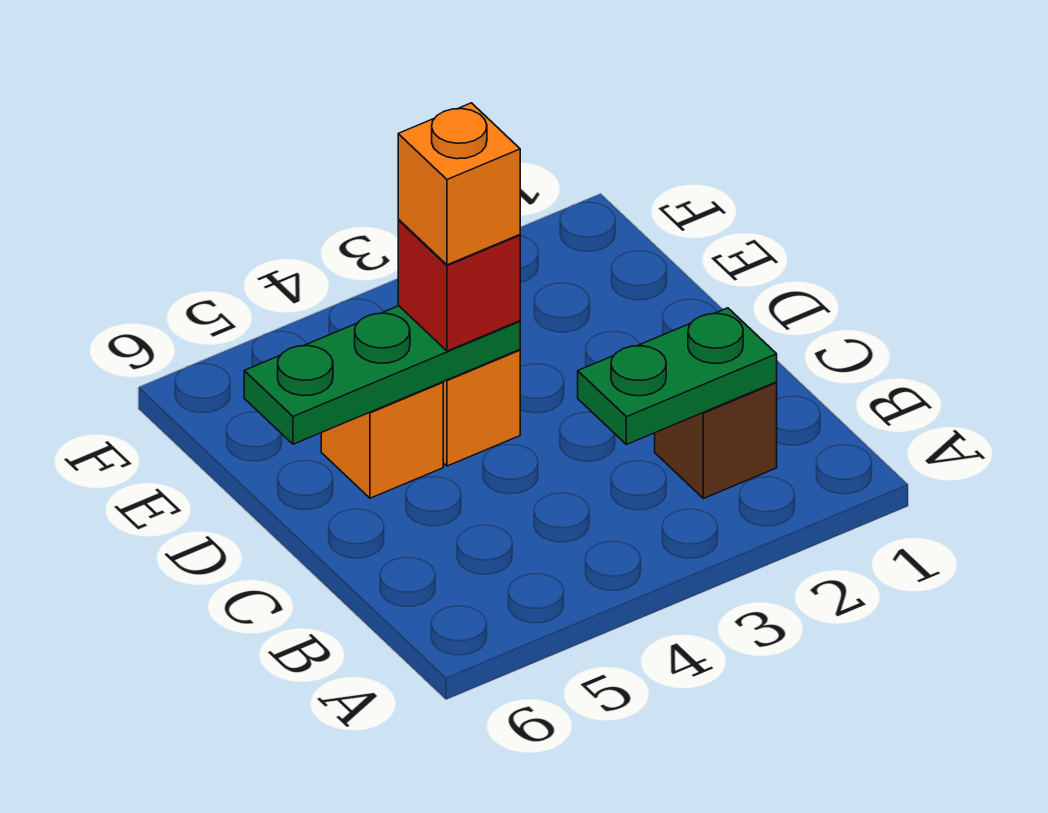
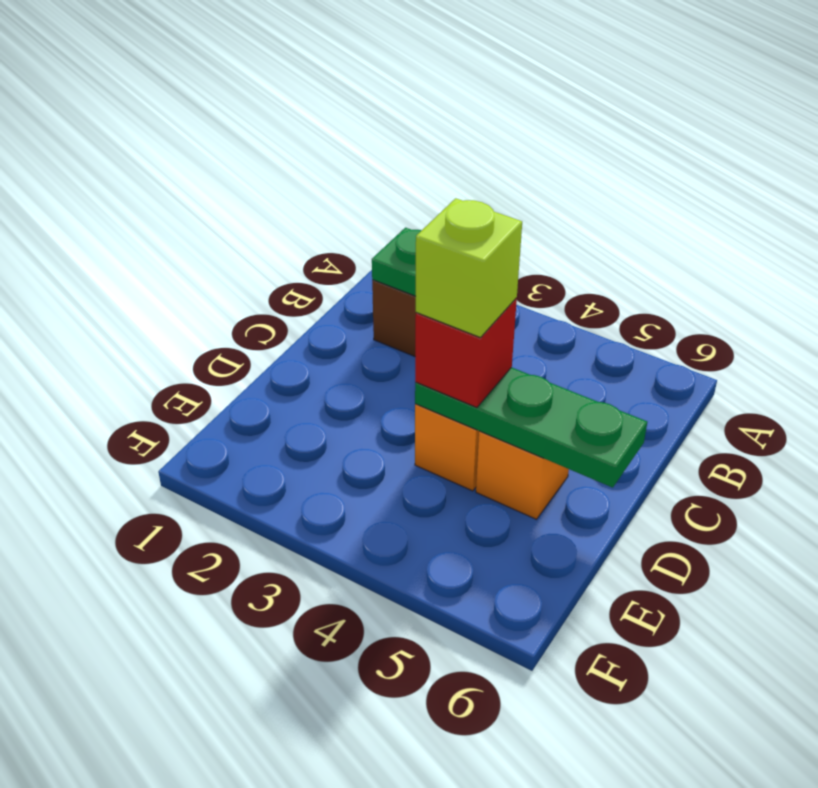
orange 1x1 brick [398,103,520,265] -> lime 1x1 brick [416,198,522,338]

